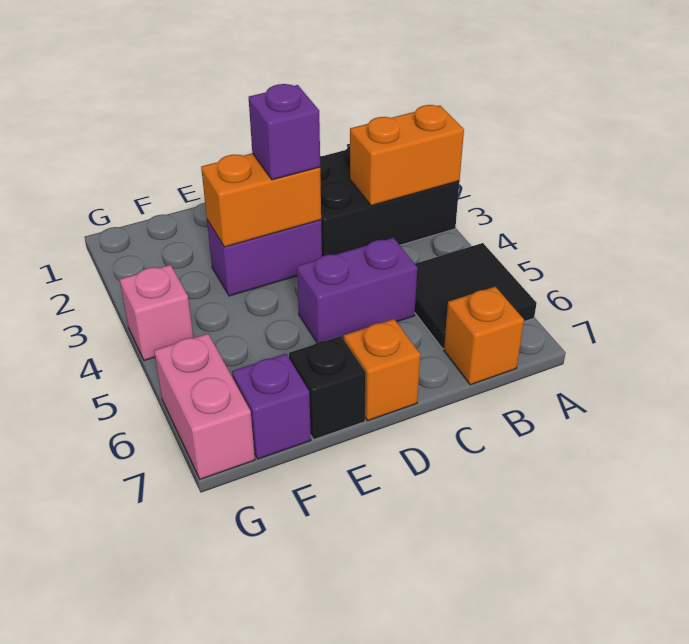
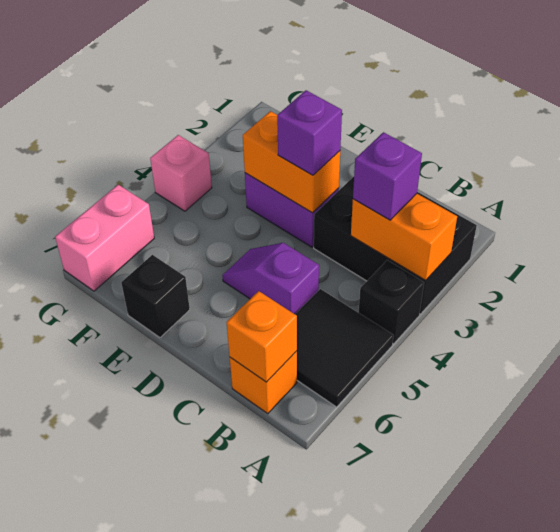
none -> black 1x1 brick [359,260,424,344]
purple 1x2 brick [297,238,417,342] -> purple 1x2 slope [222,243,319,314]
orange 1x1 brick [344,319,420,421] -> orange 1x1 brick moved to [227,291,297,382]
purple 1x1 brick [232,354,311,459] -> purple 1x1 brick moved to [353,132,422,220]

